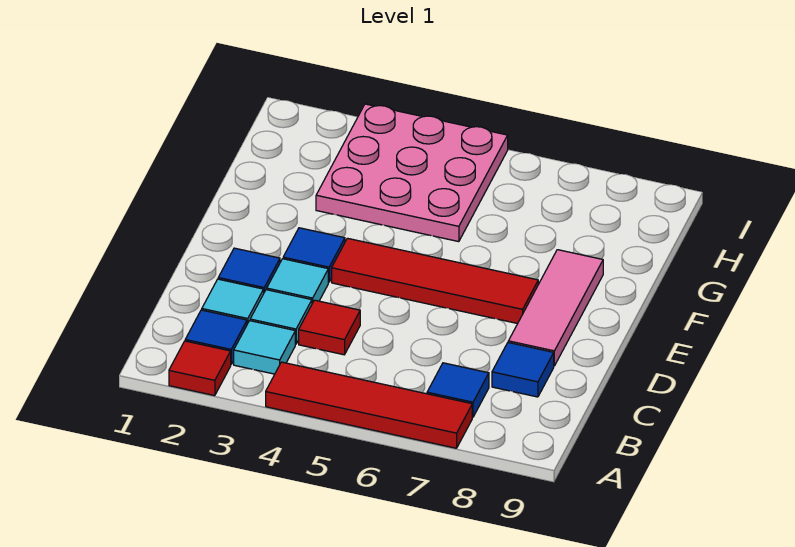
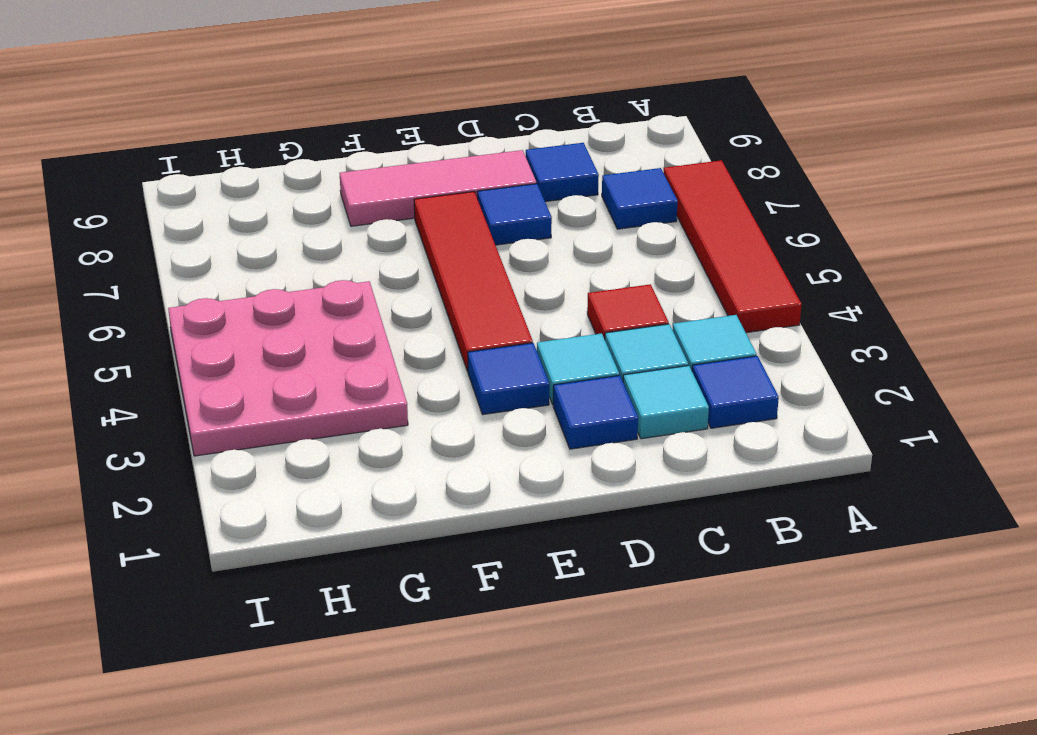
red 1x1 tile [169,341,231,396] -> none
none -> blue 1x1 tile [477,184,552,245]

